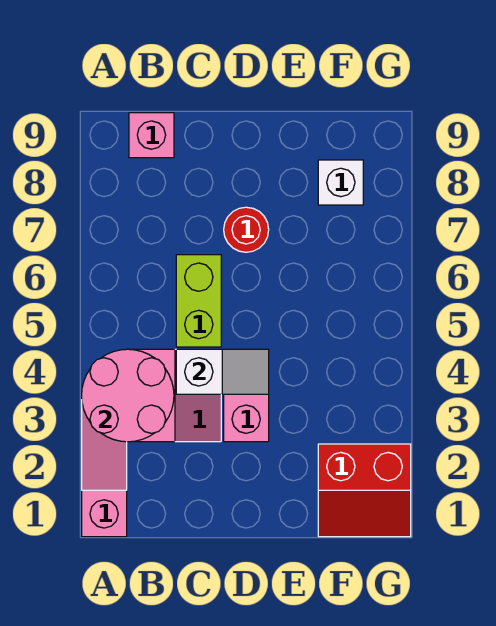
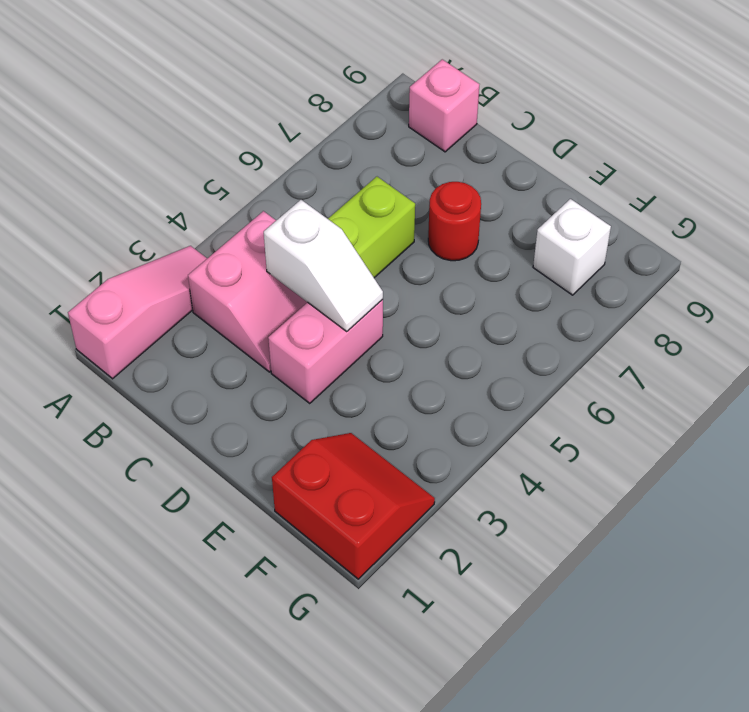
pink 2x2 round brick [82,349,174,442] -> none
red 2x2 slope [318,444,411,537] -> red 2x2 slope turned to [272,433,435,579]

